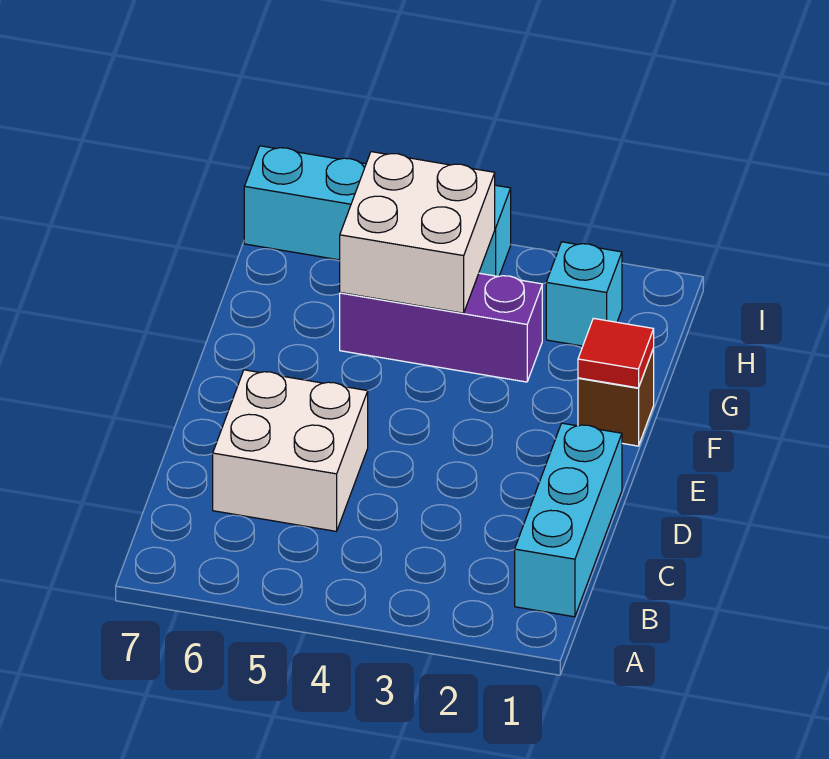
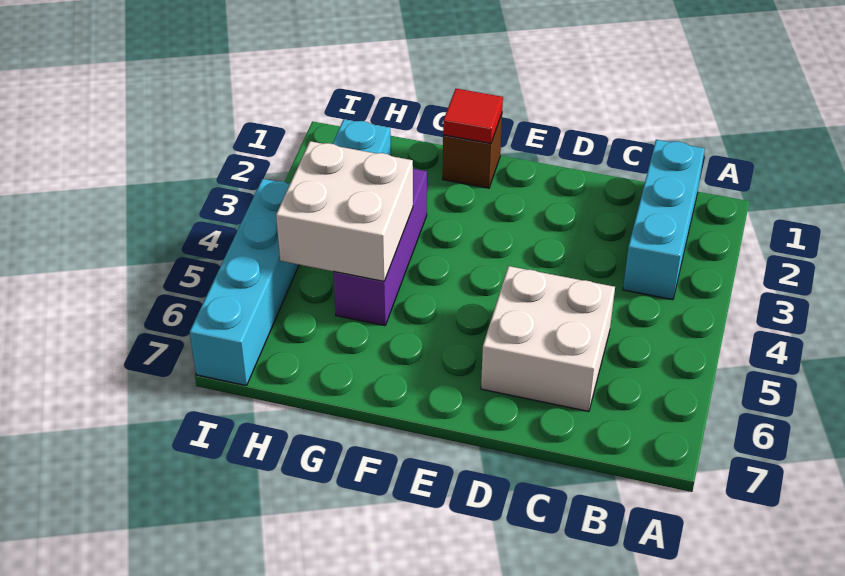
cyan 1x3 brick [515,423,622,617] -> cyan 1x3 brick turned to [623,140,705,300]

